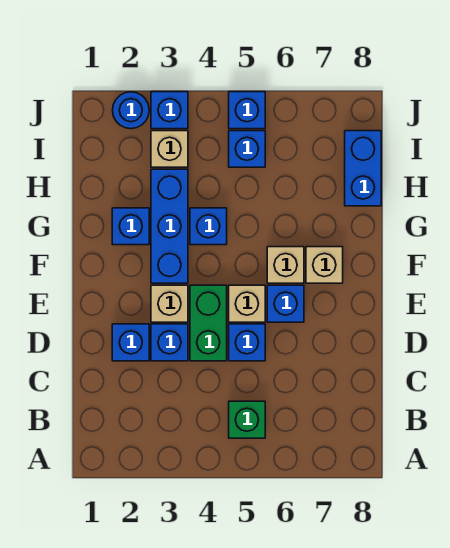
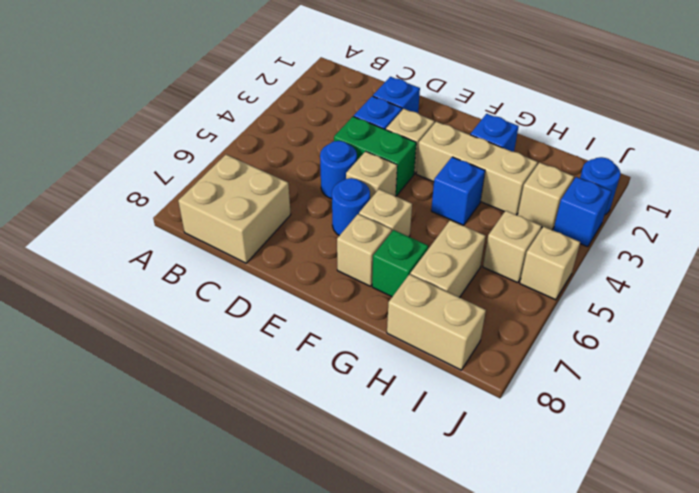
green 1x1 brick [229,401,265,438] -> green 1x1 brick moved to [372,230,428,297]
none -> tan 2x2 brick [178,155,291,263]
blue 1x1 brick [229,324,265,361] -> blue 1x1 round brick [320,141,357,199]
blue 1x1 brick [267,285,304,322] -> blue 1x1 round brick [332,178,370,236]
blue 1x3 brick [151,169,188,283] -> tan 1x3 brick [416,122,538,215]
none -> tan 1x2 brick [410,220,485,298]
blue 1x2 brick [345,131,381,206] -> tan 1x2 brick [387,274,486,370]
blue 1x1 brick [229,131,265,167] -> tan 1x1 brick [483,211,541,283]
blue 1x1 brick [229,92,265,129] -> tan 1x1 brick [520,227,580,300]

